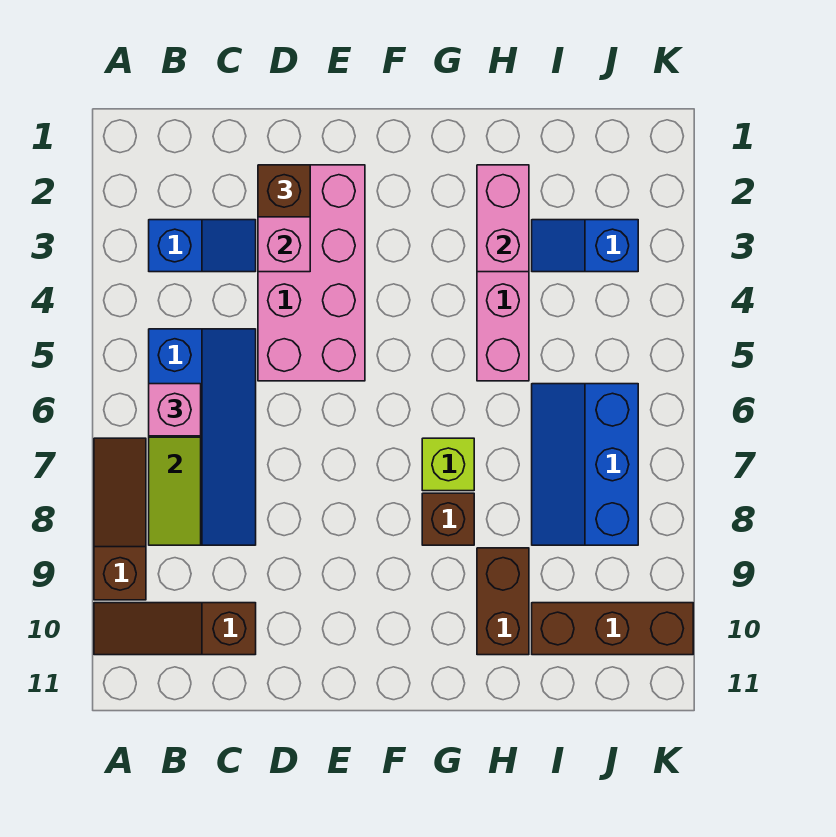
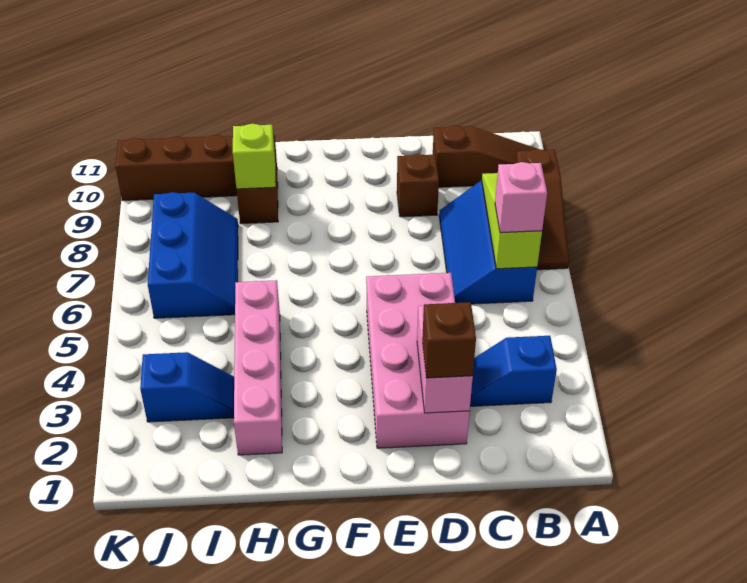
blue 2x4 slope [149,329,256,545] -> blue 2x3 slope [439,181,537,304]
lime 1x1 brick [422,438,474,491] -> lime 1x1 brick moved to [233,124,276,189]
brown 1x1 brick [422,493,474,545] -> brown 1x1 brick moved to [397,154,439,217]
pink 1x2 brick [477,165,529,272] -> none

